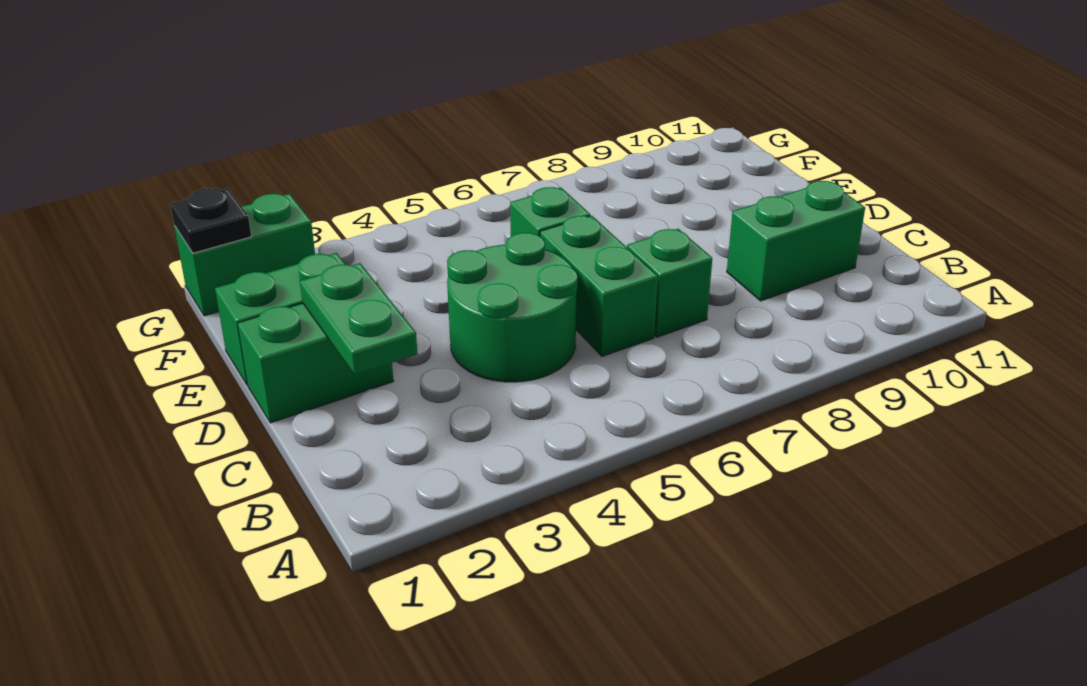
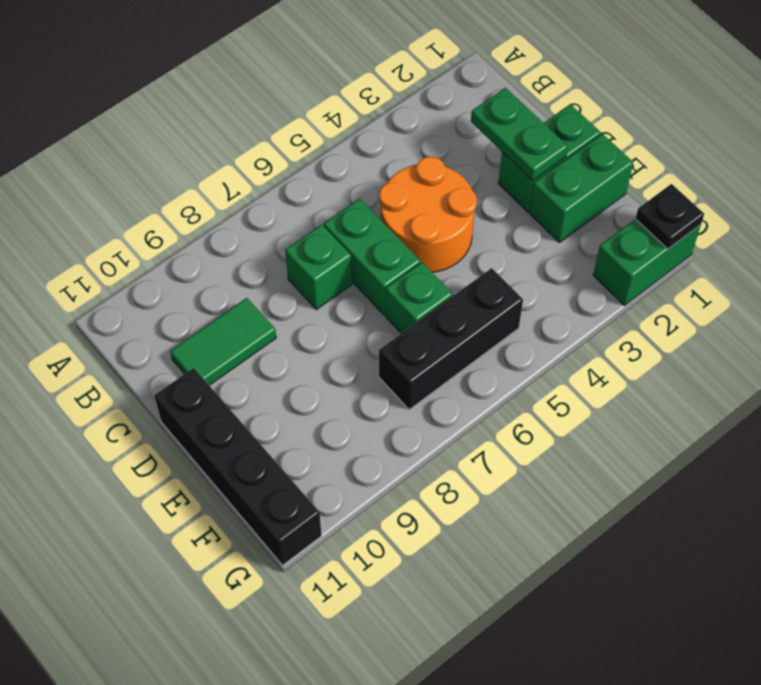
green 2x2 round brick [447,233,578,382] -> orange 2x2 round brick [379,157,477,272]
green 1x2 brick [727,181,865,301] -> green 1x2 tile [170,298,276,385]
none -> black 1x4 brick [154,368,322,565]
none -> black 1x3 brick [379,268,523,410]

